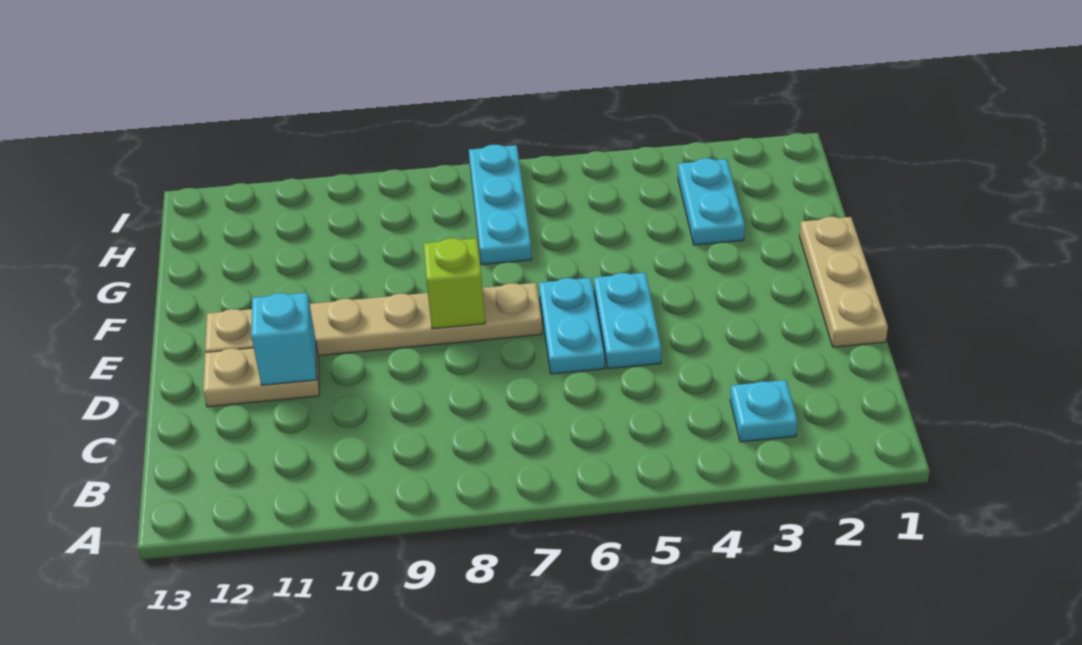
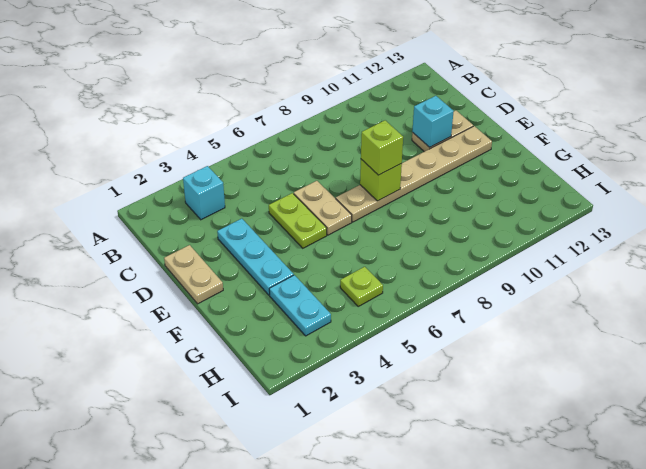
cyan 1x1 plate [730,380,797,442] -> cyan 1x1 brick [183,166,225,220]
tan 1x3 plate [800,217,888,347] -> tan 1x2 plate [164,245,223,304]
cyan 1x2 plate [594,273,661,369] -> lime 1x2 plate [269,193,327,248]
cyan 1x2 plate [539,278,605,374] -> tan 1x2 plate [294,181,352,235]
none -> lime 1x1 brick [361,120,403,175]
cyan 1x3 plate [469,145,532,265] -> cyan 1x3 plate moved to [217,219,294,295]
none -> lime 1x1 plate [340,267,383,306]

